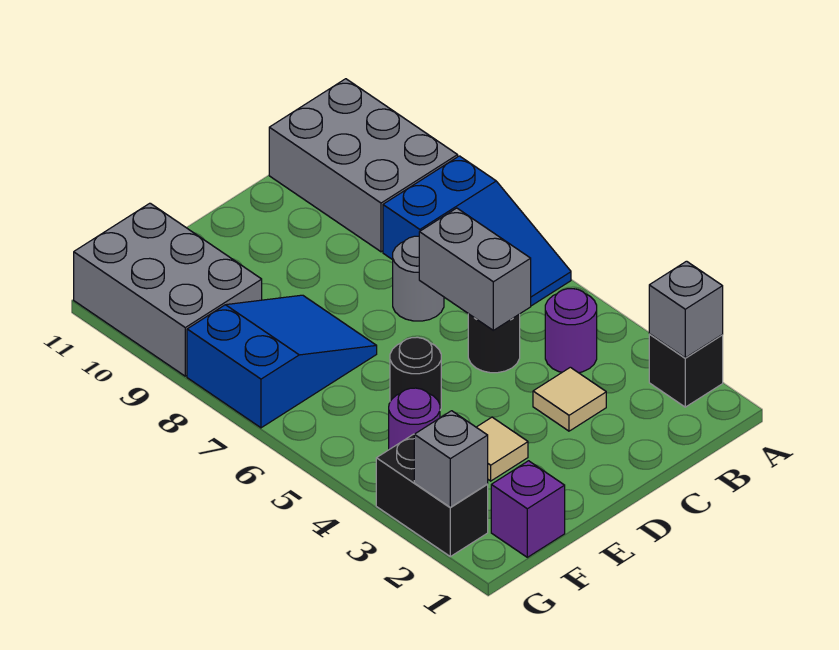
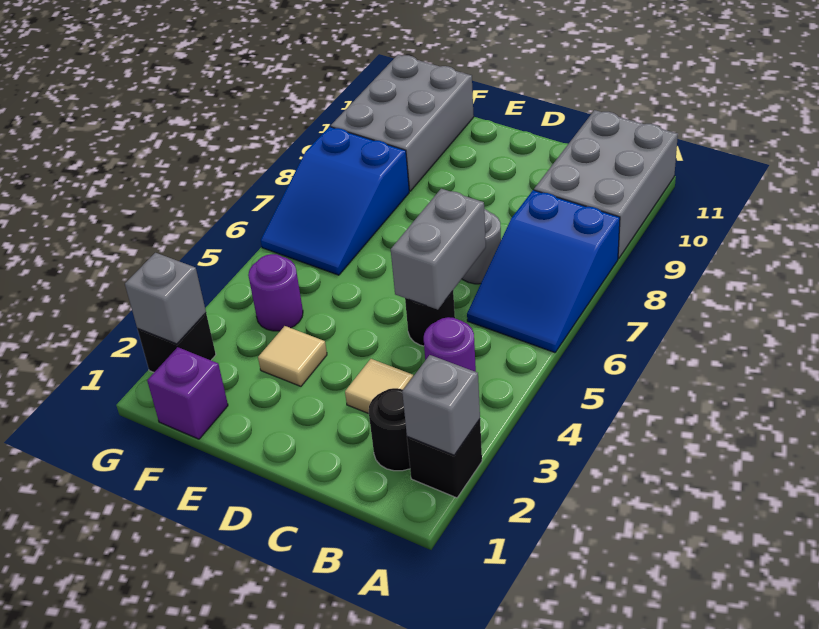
black 1x1 round brick [390,337,441,410] -> black 1x1 round brick moved to [369,388,410,471]
blue 2x3 slope [187,295,377,428] -> blue 2x3 slope turned to [261,127,409,275]
black 1x2 brick [376,434,488,556] -> black 1x1 brick [137,313,216,372]

